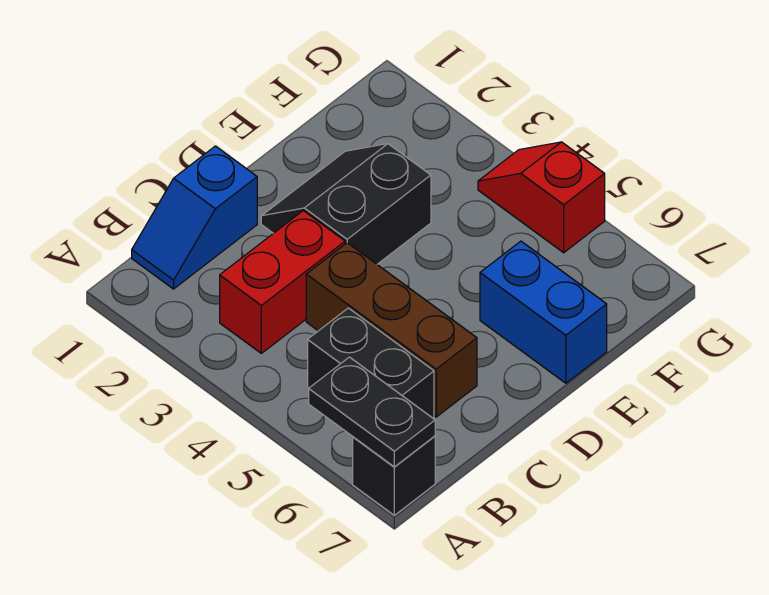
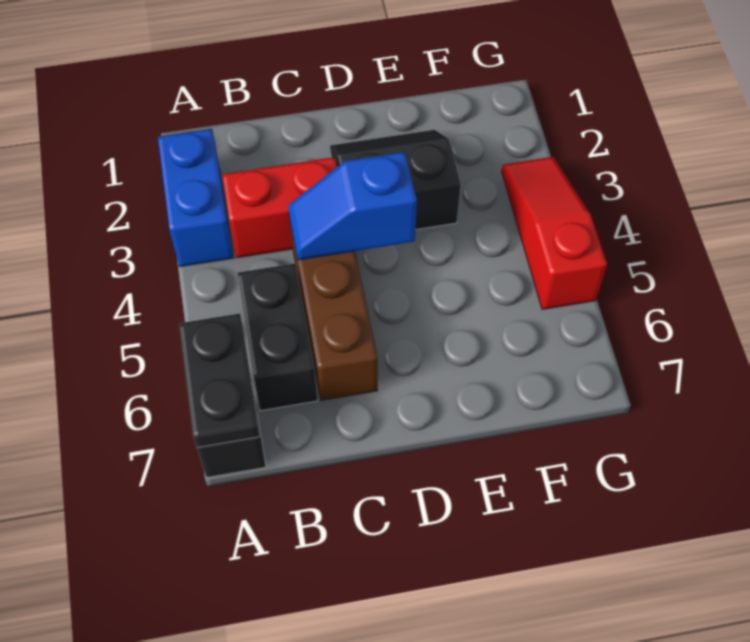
blue 1x2 slope [132,146,257,289] -> blue 1x2 slope moved to [288,152,417,260]
blue 1x2 brick [480,241,607,383] -> blue 1x2 brick moved to [158,129,233,267]
red 1x2 slope [478,142,605,253] -> red 1x3 slope [502,157,607,309]

